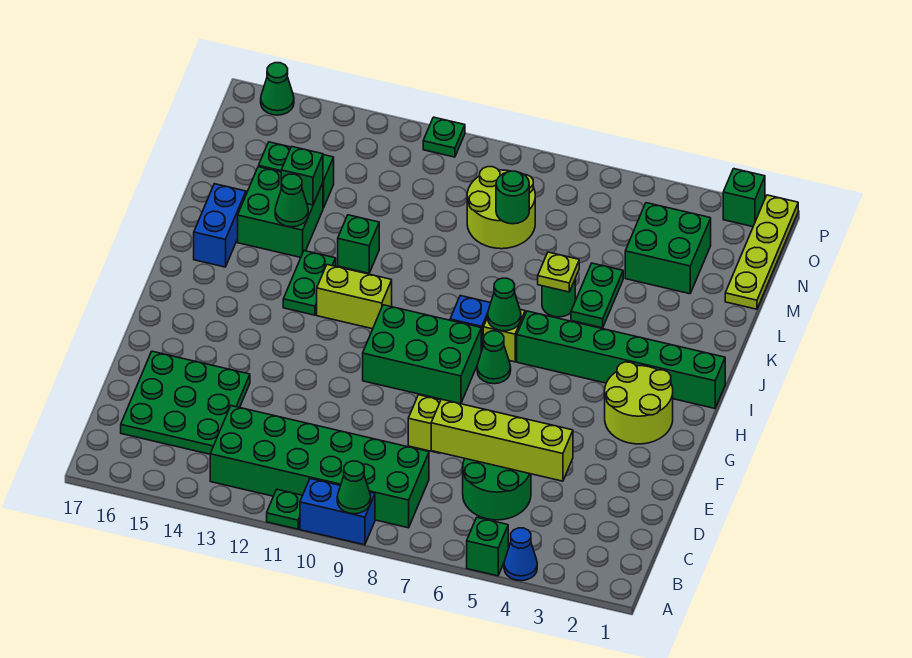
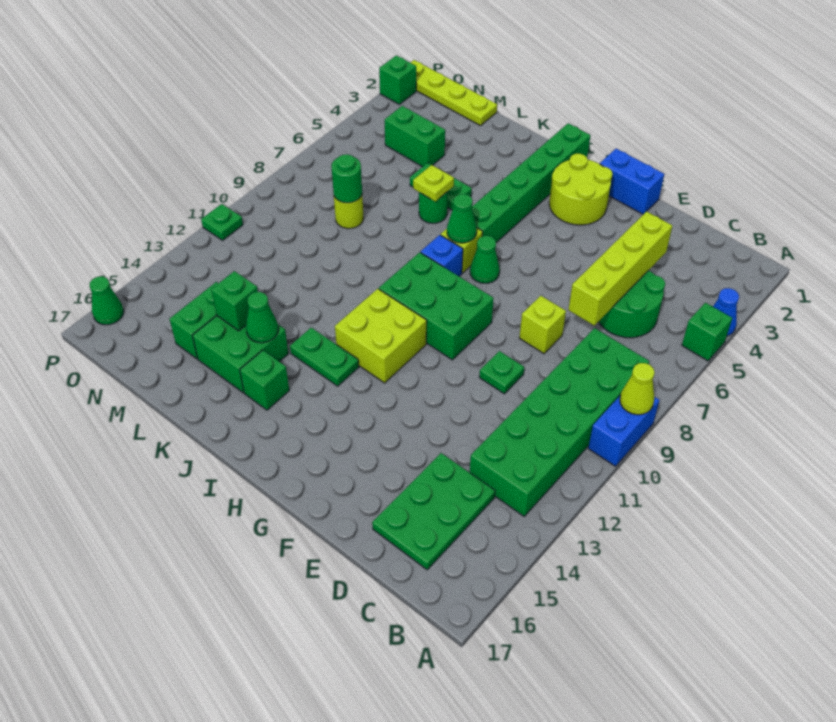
green 1x1 cone [337,461,371,514] -> lime 1x1 cone [620,363,655,415]
green 1x1 plate [267,490,302,529] -> green 1x1 plate moved to [479,351,524,394]
green 3x3 plate [121,351,250,454] -> green 2x3 plate [372,453,495,570]
green 2x3 brick [363,305,481,404] -> green 2x3 brick turned to [379,252,494,360]
lime 1x2 brick [317,265,392,329] -> lime 2x2 brick [335,289,427,383]
blue 1x2 brick [194,184,246,267] -> blue 1x2 brick moved to [600,149,664,214]
green 1x1 brick [338,215,379,273] -> green 1x1 brick moved to [240,350,289,410]
green 2x2 brick [625,203,711,294] -> green 1x2 brick [385,106,445,167]
lime 2x2 round brick [467,167,535,249] -> lime 1x1 round brick [334,195,364,229]

